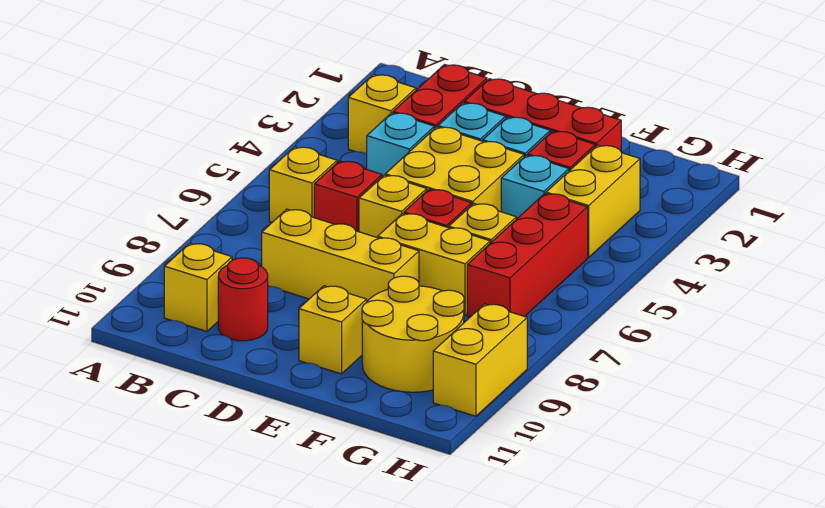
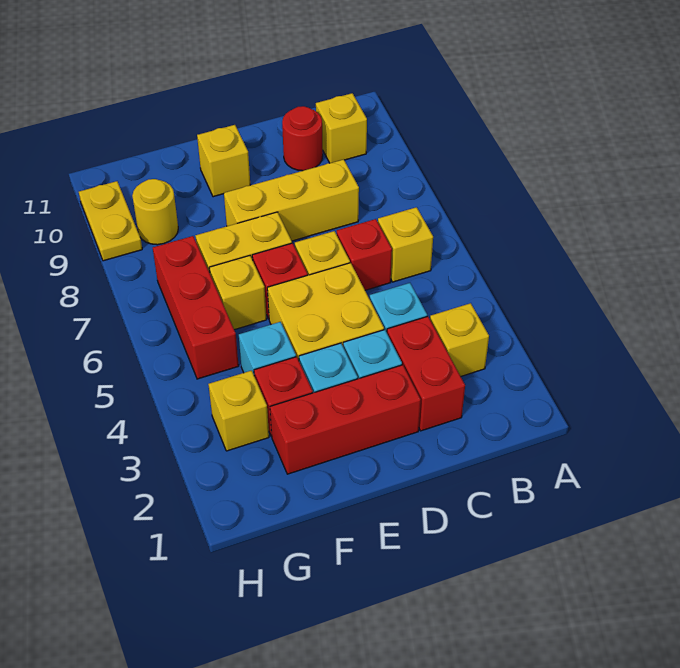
yellow 2x2 round brick [362,276,464,392] -> yellow 1x1 round brick [132,179,178,245]
yellow 1x2 brick [546,145,640,257] -> yellow 1x1 brick [208,371,269,451]
yellow 1x2 brick [433,304,527,416] -> yellow 1x2 plate [79,181,142,261]

